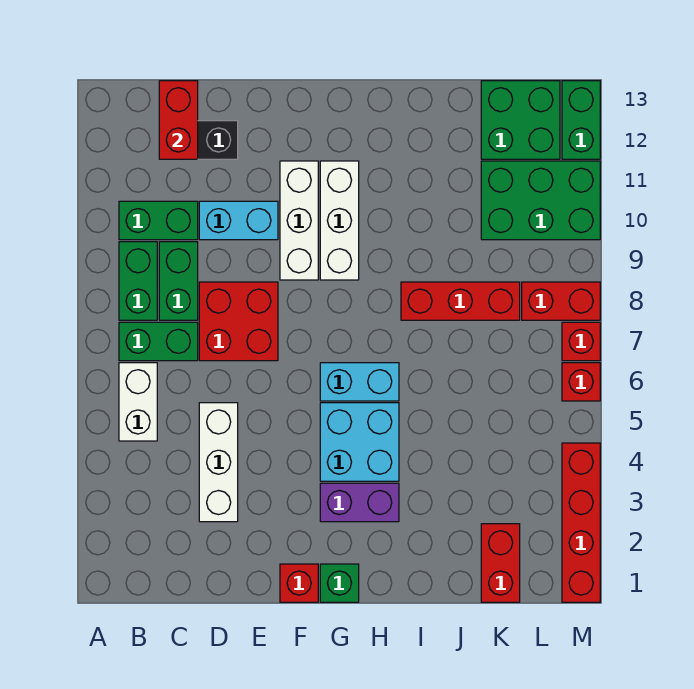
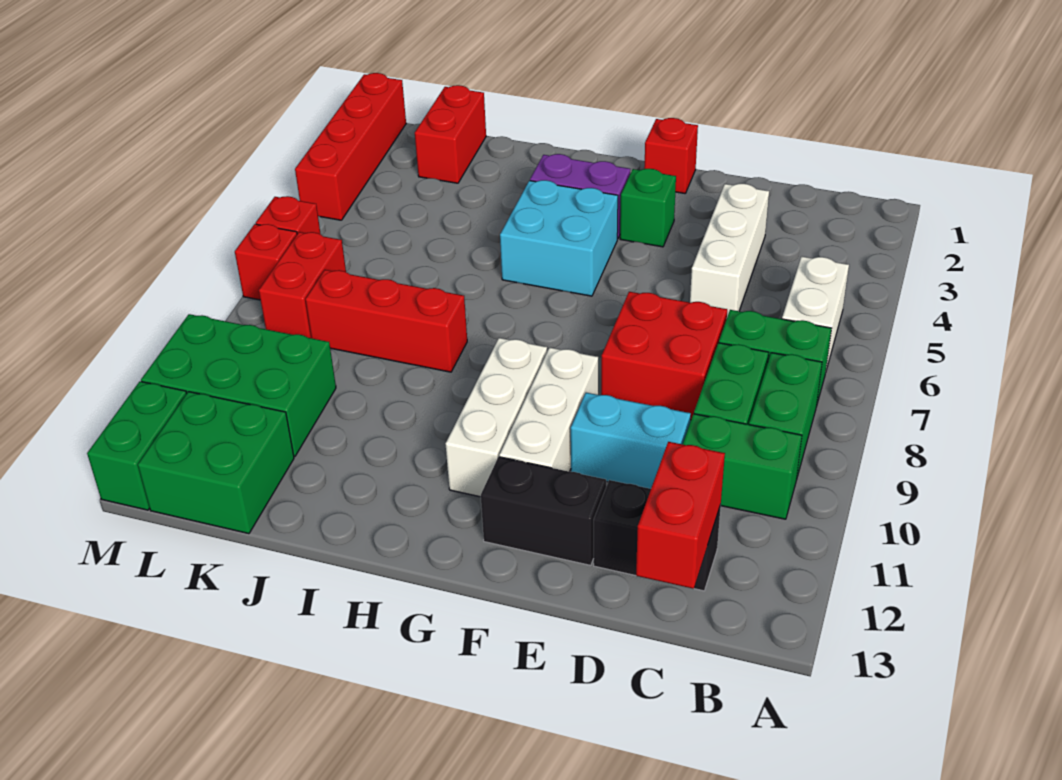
none -> black 1x2 brick [481,457,606,565]
green 1x1 brick [320,564,359,602] -> green 1x1 brick moved to [620,169,676,247]
cyan 1x2 brick [320,363,399,401] -> none
red 1x2 brick [522,282,600,320] -> red 1x2 brick turned to [259,232,346,338]

